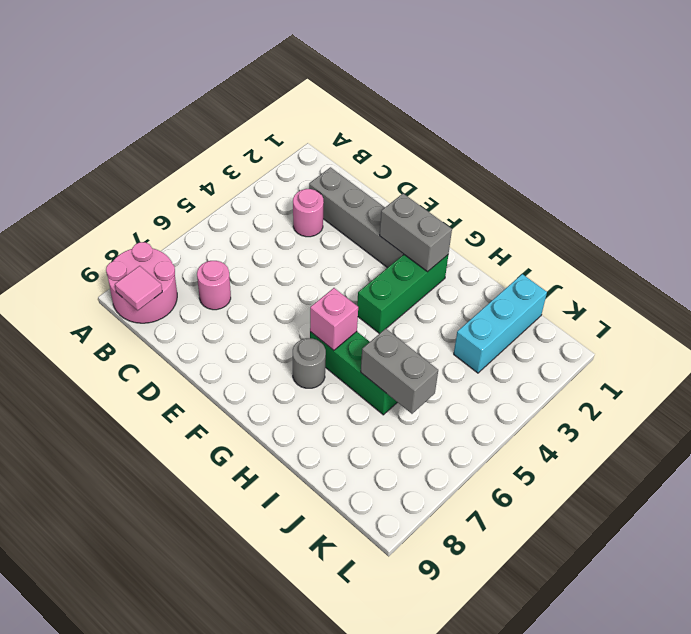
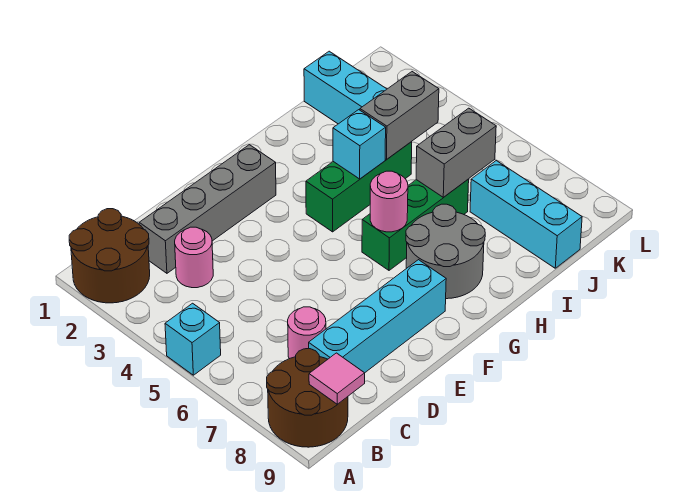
none -> brown 2x2 round brick [69,209,150,303]
none -> cyan 1x1 brick [165,303,221,375]
pink 2x2 round brick [106,242,177,323] -> brown 2x2 round brick [267,349,348,447]
none -> cyan 1x4 brick [309,260,446,373]
grey 1x2 brick [380,194,452,272] -> grey 1x2 brick moved to [360,72,439,159]
green 1x3 brick [357,255,448,334] -> green 1x3 brick turned to [306,142,412,232]
pink 1x1 brick [310,288,358,350] -> pink 1x1 round brick [370,171,408,232]
grey 1x1 round brick [293,338,326,388] -> grey 2x2 round brick [406,204,485,299]
none -> cyan 1x1 brick [333,110,386,179]
none -> cyan 1x3 brick [470,161,582,268]

